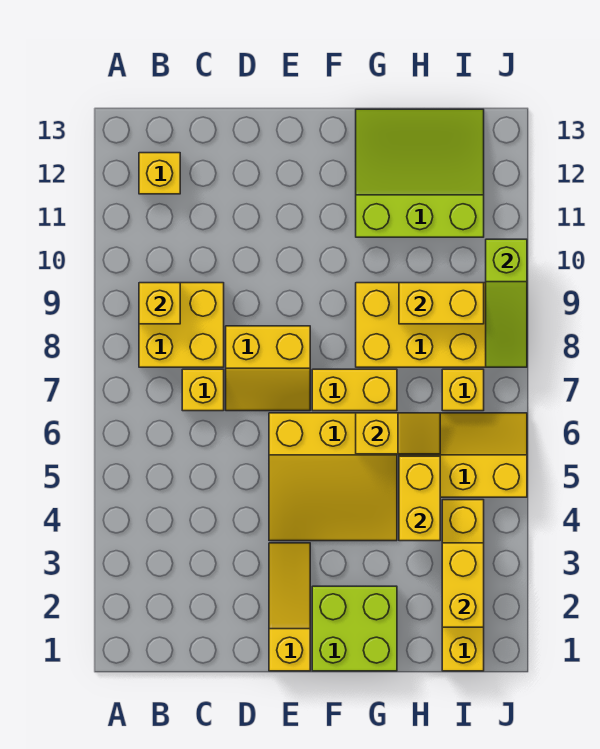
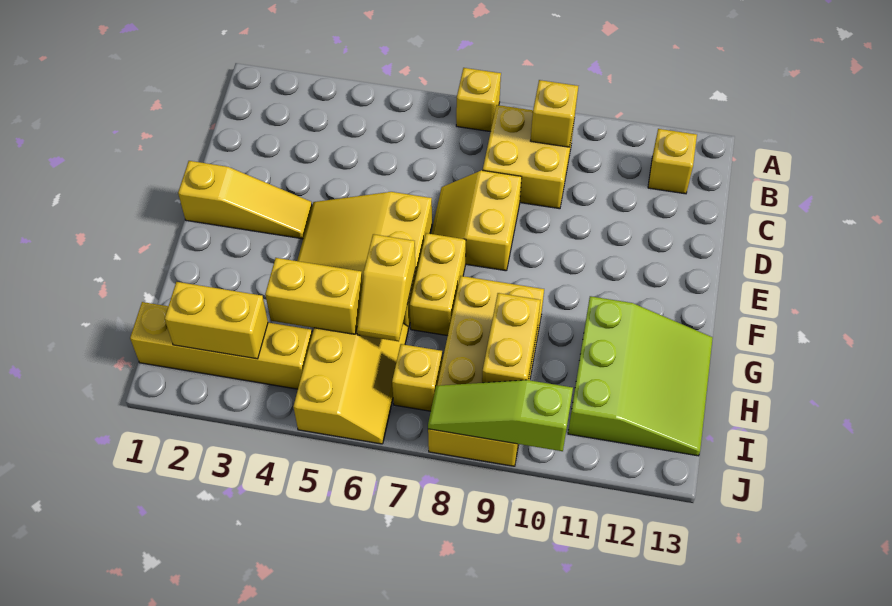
yellow 1x1 brick [182,369,224,411] -> yellow 1x1 brick moved to [456,68,501,132]
lime 2x2 brick [312,586,397,671] -> none

